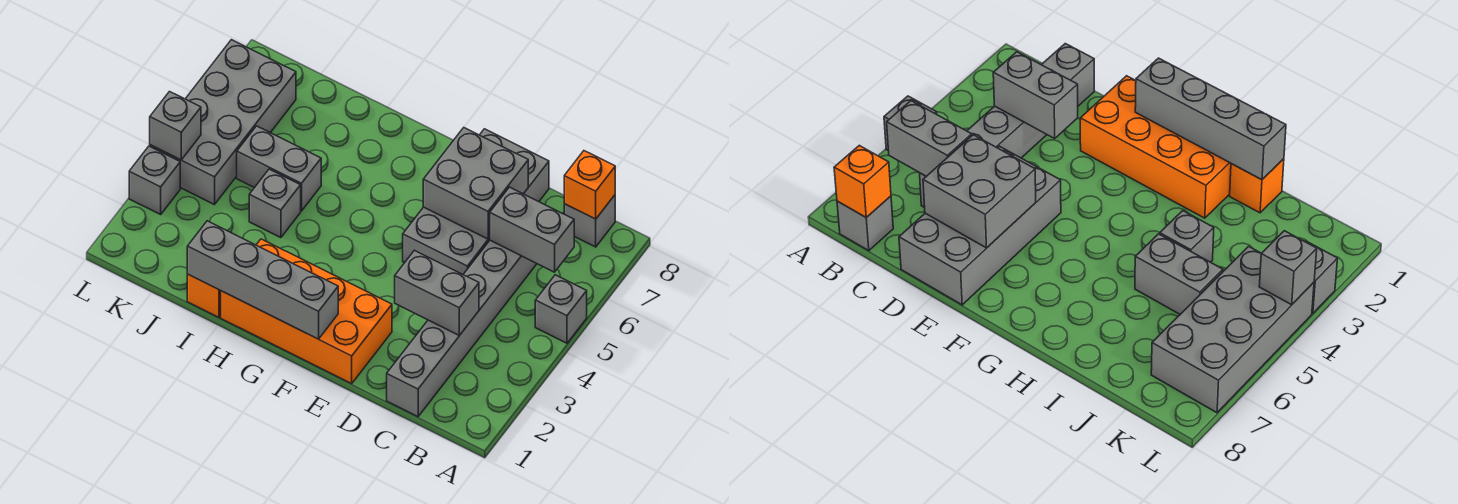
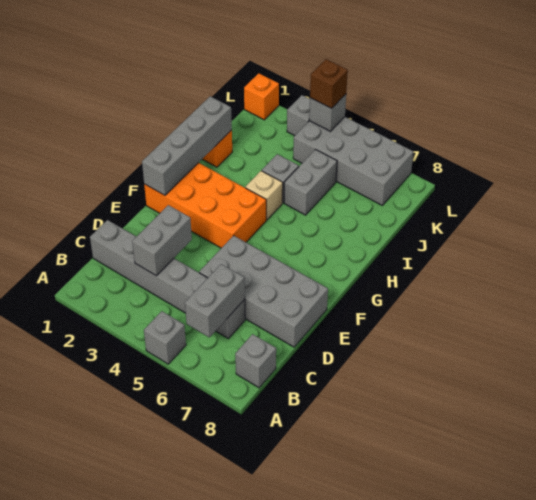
orange 1x1 brick [564,151,615,219] -> orange 1x1 brick moved to [244,73,279,120]
grey 2x2 brick [423,128,528,239] -> none
orange 2x4 brick [221,239,392,384] -> orange 2x4 brick turned to [144,163,266,248]
none -> tan 1x1 brick [245,171,283,220]
none -> brown 1x1 brick [310,59,348,108]

